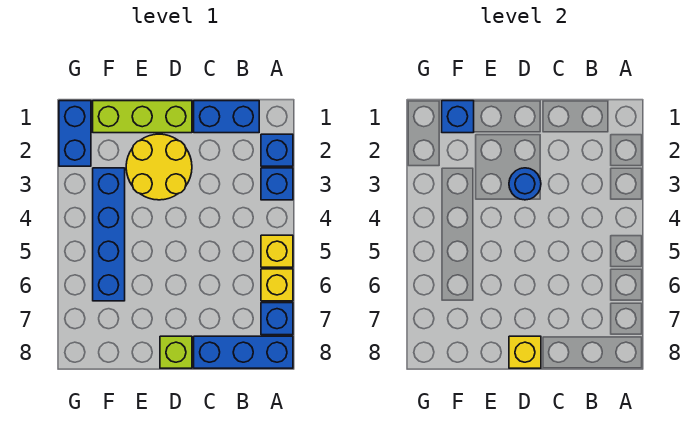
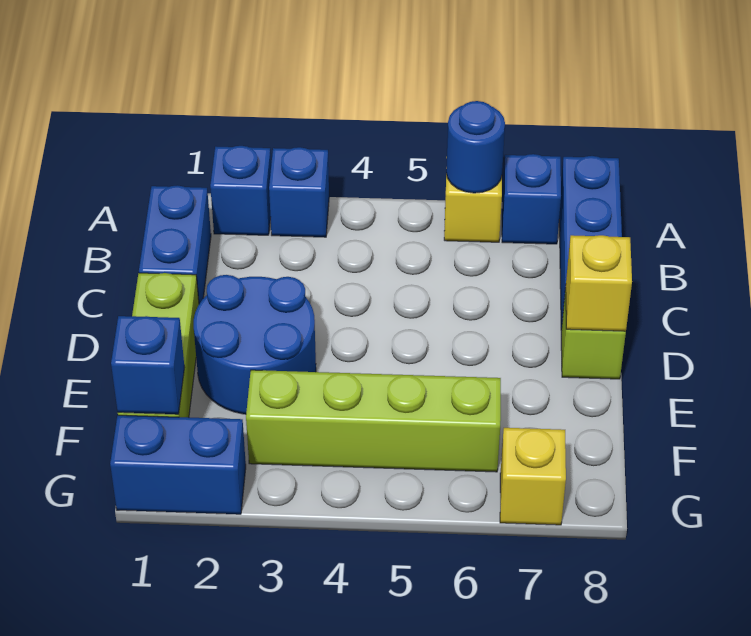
yellow 1x1 brick [261,235,293,267] -> yellow 1x1 brick moved to [500,428,566,525]
yellow 2x2 round brick [126,134,192,200] -> blue 2x2 round brick [194,275,316,414]
blue 1x1 round brick [509,168,541,200] -> blue 1x1 round brick moved to [446,101,505,193]
blue 1x4 brick [93,168,125,301] -> lime 1x4 brick [246,370,501,472]

